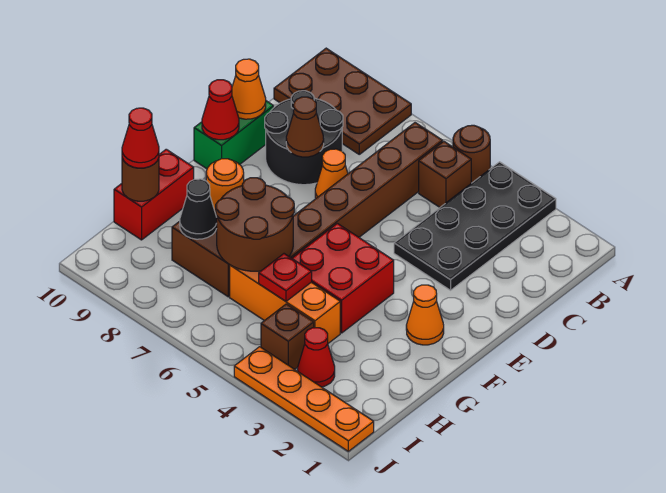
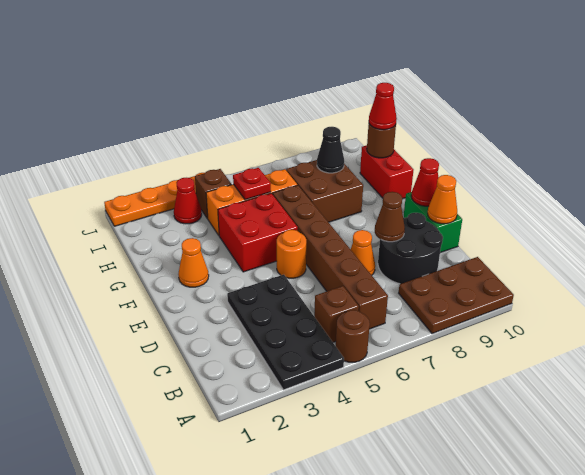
brown 2x2 round brick [216,178,294,271] -> none
orange 1x1 round brick [206,159,244,217] -> orange 1x1 round brick moved to [277,230,306,278]

